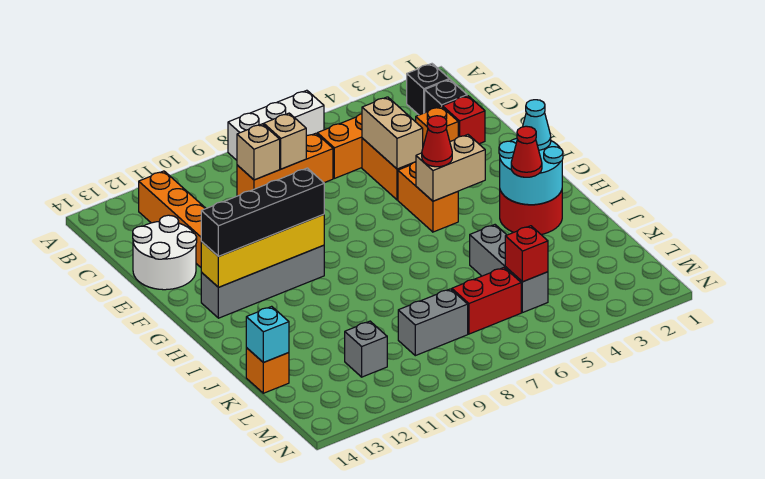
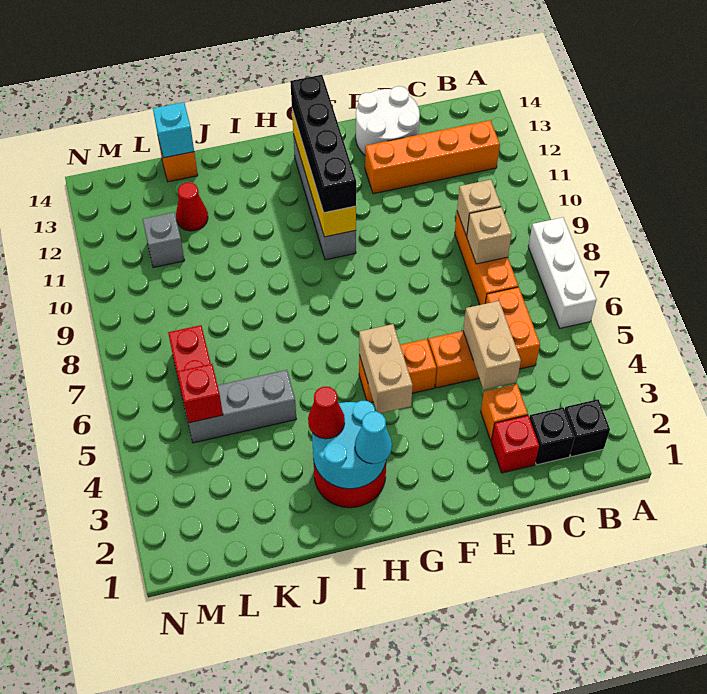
tan 1x2 brick [362,97,423,169] -> tan 1x2 brick turned to [463,301,521,390]
red 1x1 cone [422,116,452,167] -> red 1x1 cone moved to [176,182,208,231]
grey 1x2 brick [398,289,468,356] -> none

